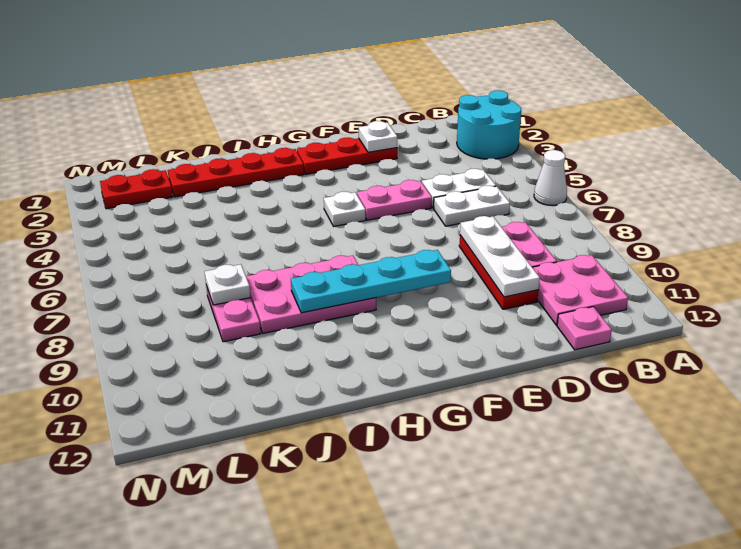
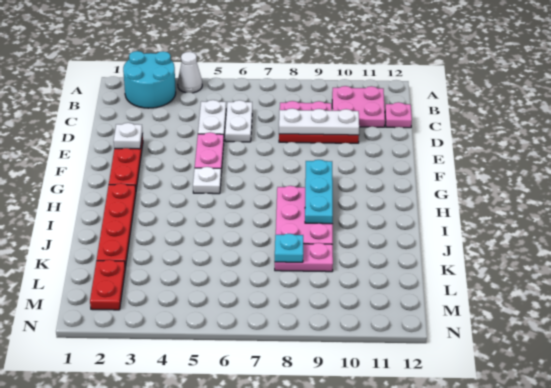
white 1x1 cone [534,150,567,206] -> white 1x1 cone moved to [178,52,202,93]
cyan 1x4 plate [291,250,451,313] -> cyan 1x3 plate [305,160,333,224]
white 1x1 plate [205,264,251,305] -> cyan 1x1 plate [275,234,303,262]

